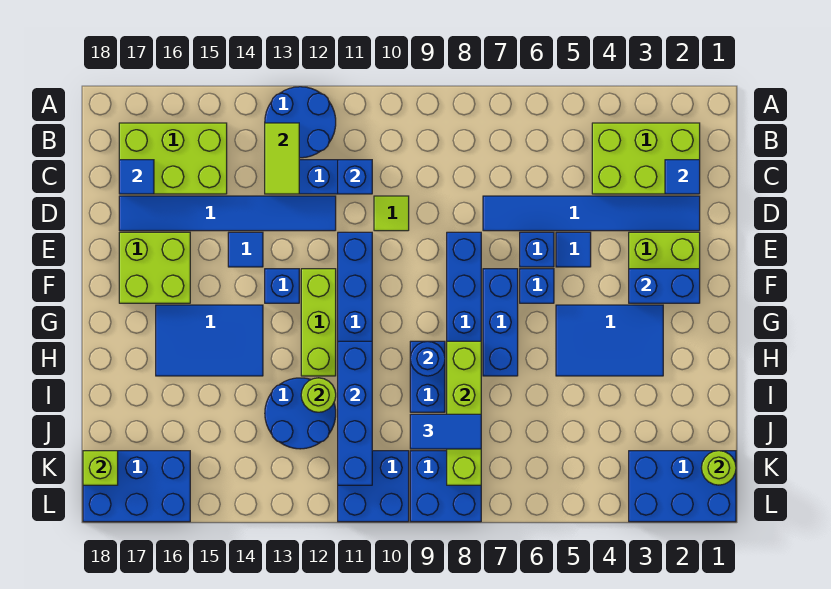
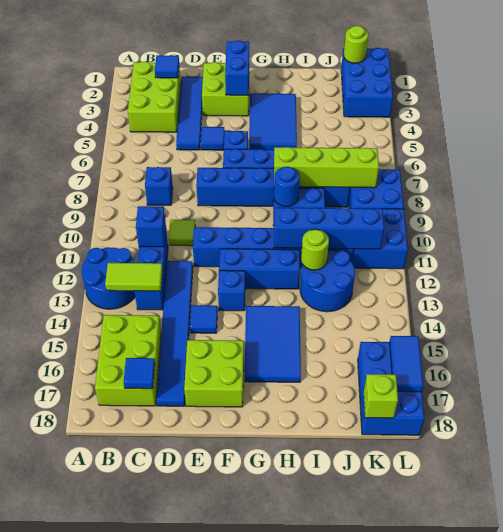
blue 1x6 tile [483,196,700,231] -> blue 1x4 tile [176,77,203,150]
blue 1x1 brick [520,232,554,267] -> blue 1x1 brick moved to [145,167,173,205]
lime 1x3 brick [301,269,336,376] -> blue 1x3 brick [219,249,300,289]
blue 1x2 tile [410,414,481,449] -> blue 1x2 tile moved to [390,336,423,392]

